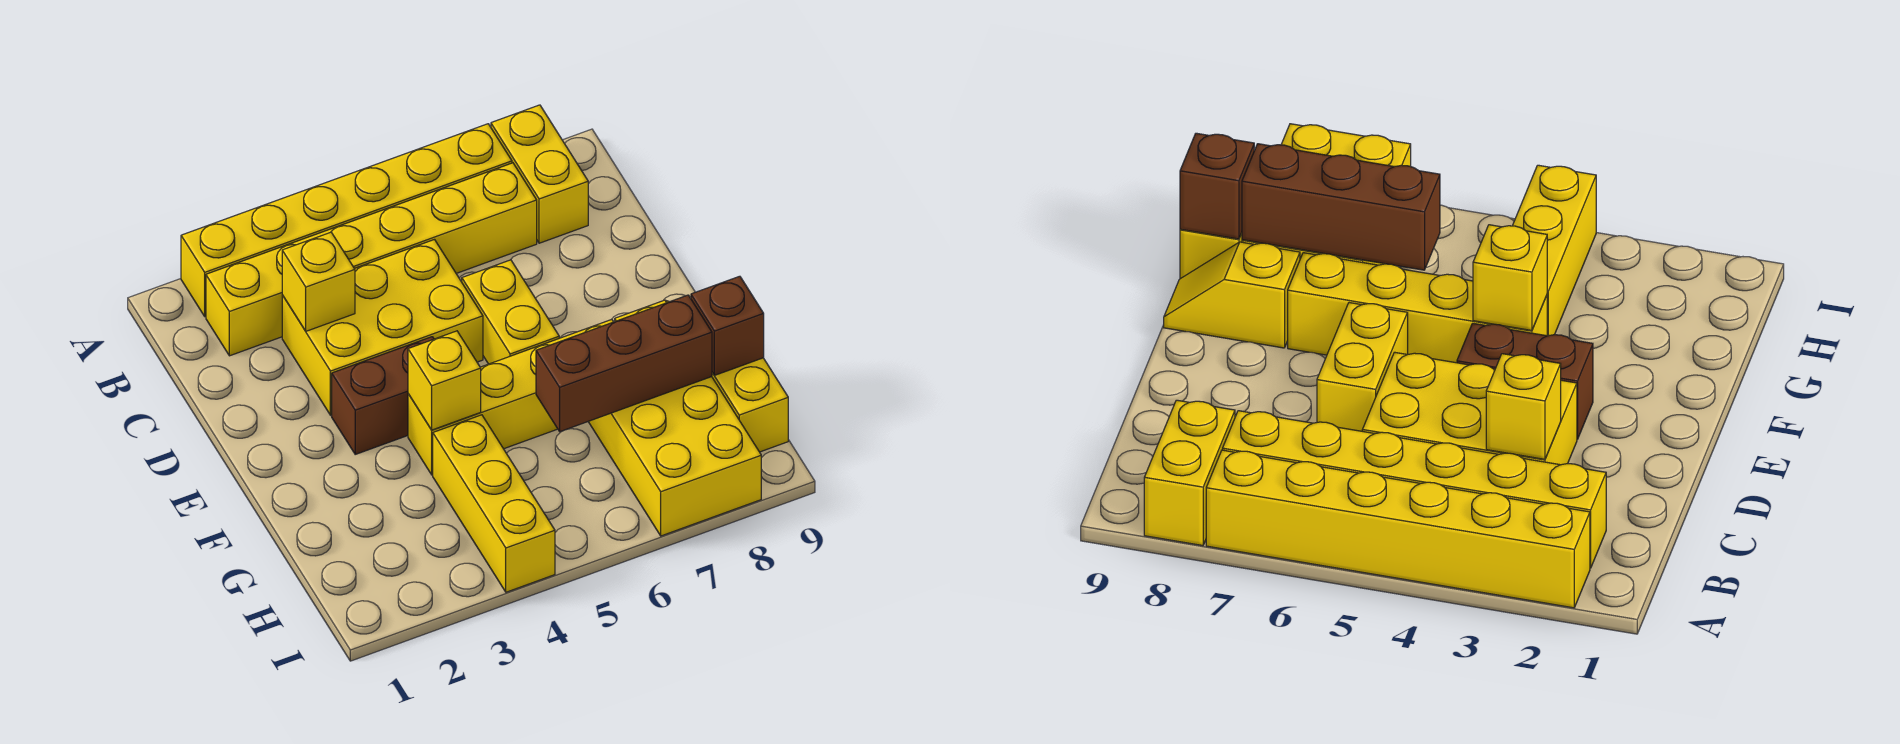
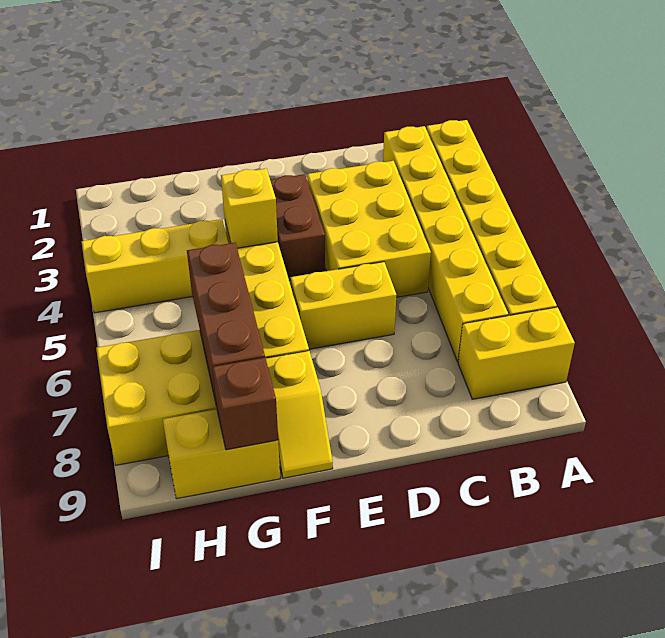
yellow 1x1 brick [282,232,355,331] -> none

